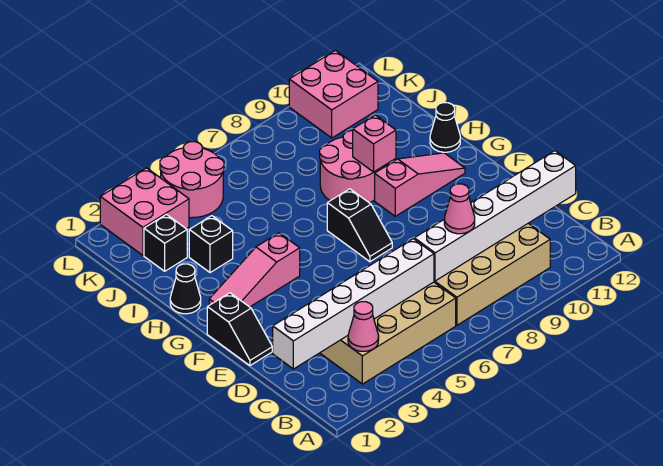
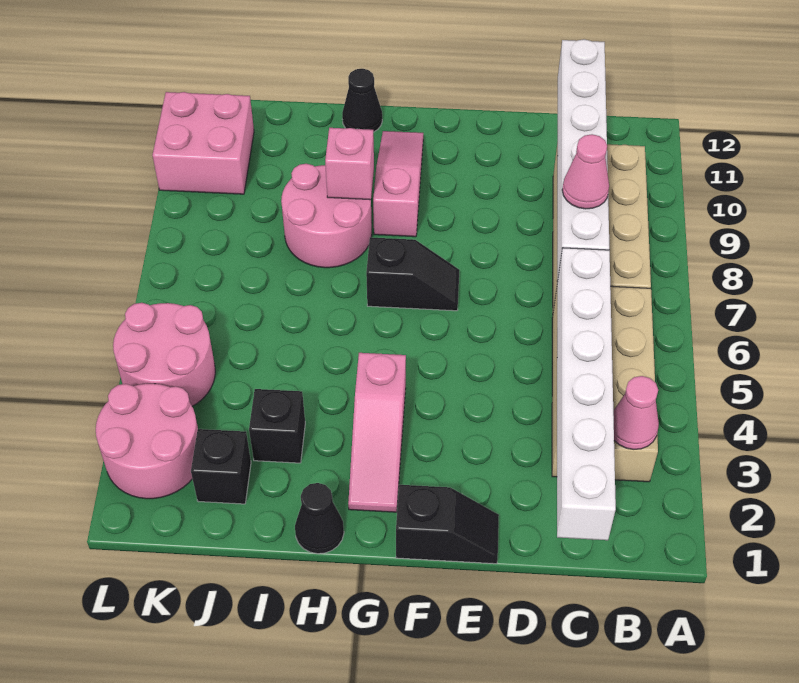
pink 2x2 brick [100,168,189,255] -> pink 2x2 round brick [96,384,198,499]

